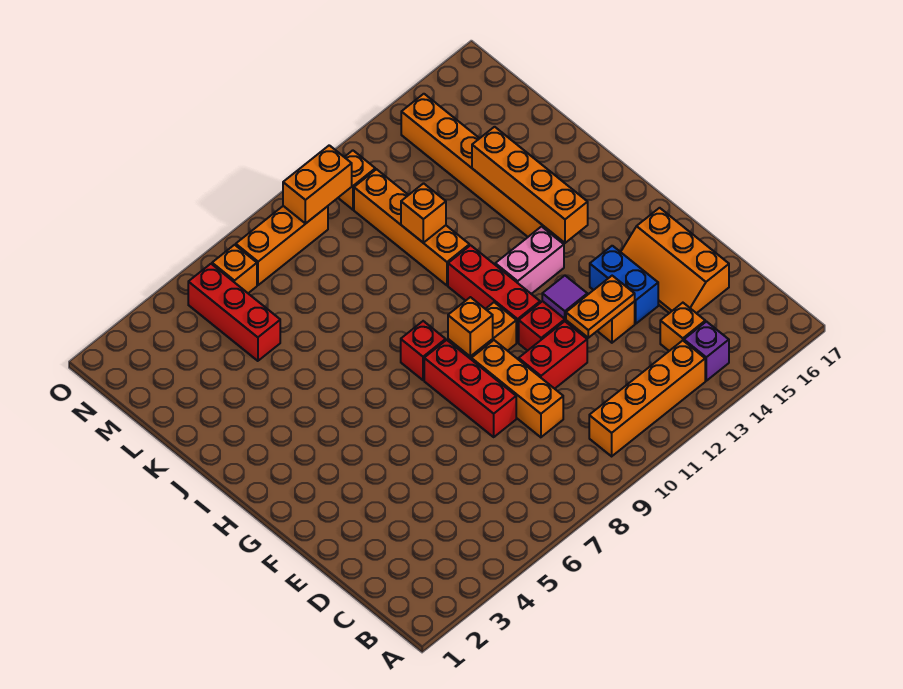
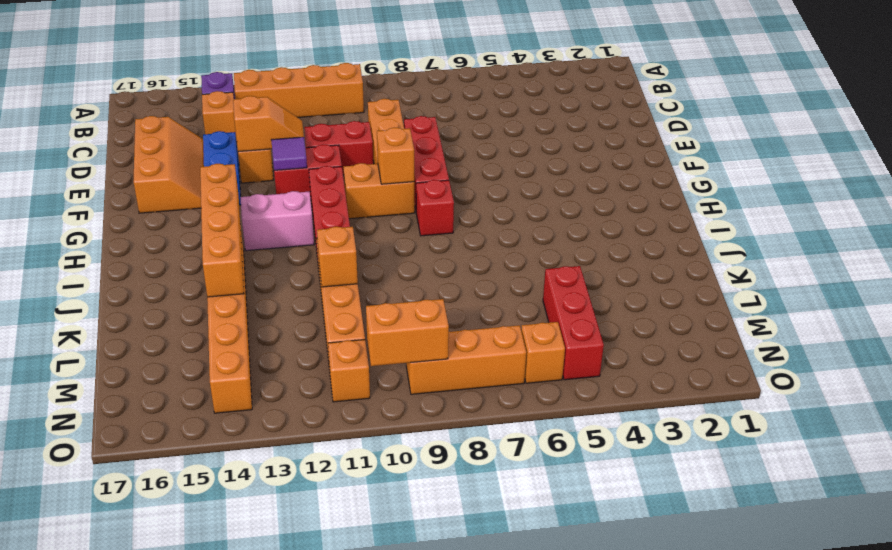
orange 1x2 plate [566,276,635,338] -> orange 1x2 slope [233,96,304,152]

